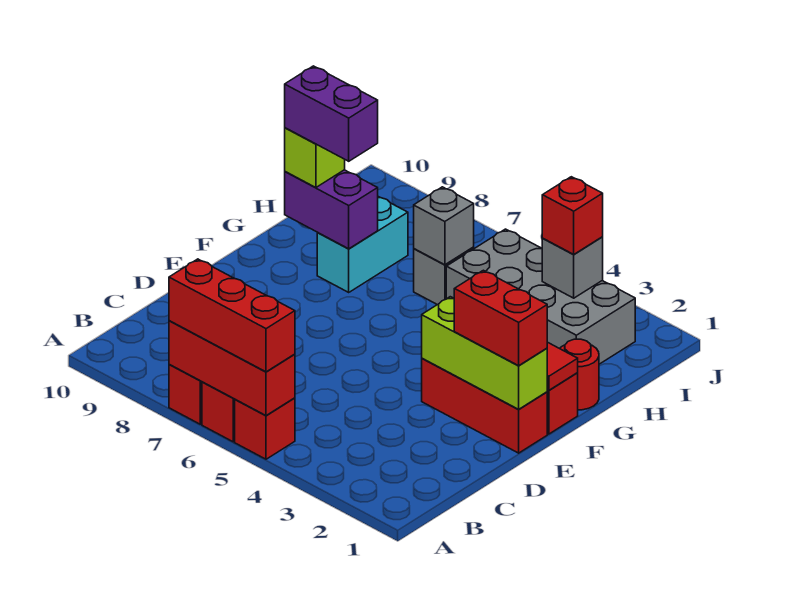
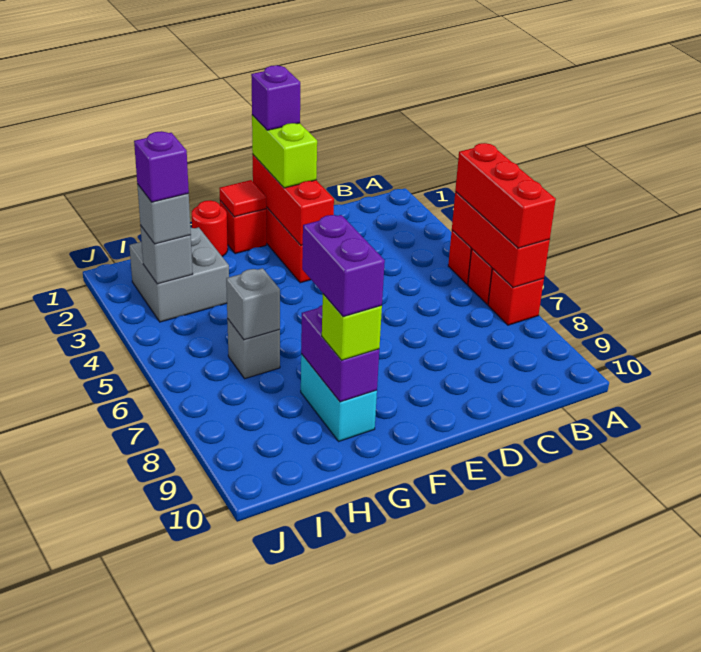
lime 1x3 brick [422,297,547,409] -> red 1x3 brick [253,155,334,245]
red 1x2 brick [454,270,547,366] -> lime 1x2 brick [252,115,317,188]
none -> purple 1x1 brick [251,65,300,130]
cyan 1x2 brick [317,197,408,292] -> cyan 1x2 brick turned to [301,354,377,441]
grey 2x4 brick [446,229,635,364] -> grey 2x2 brick [129,227,229,322]
red 1x1 brick [542,177,603,255] -> grey 1x1 brick [137,184,191,244]
none -> purple 1x1 brick [134,131,189,202]

